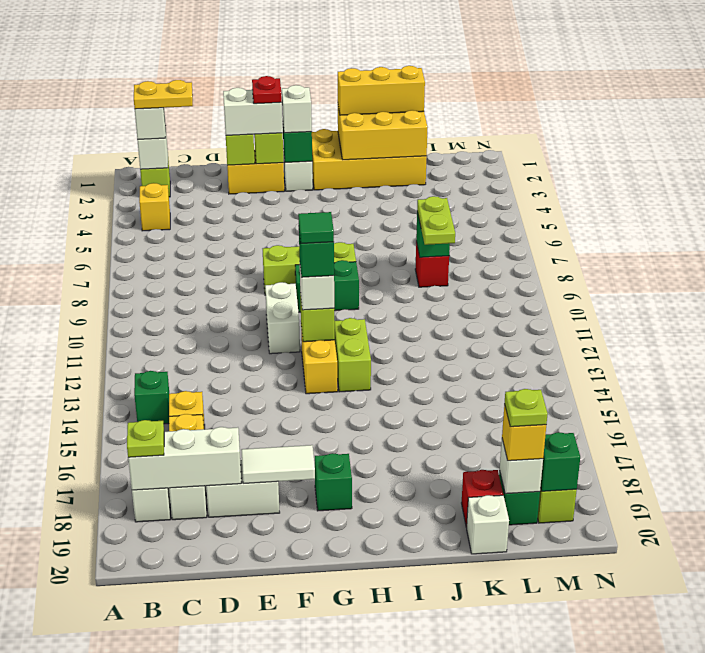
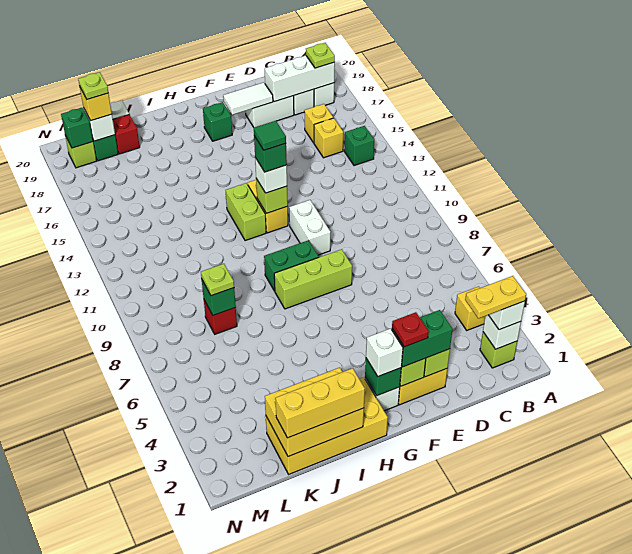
white 1x2 brick [223,88,283,135] -> green 1x2 brick [392,310,453,367]
lime 1x2 plate [417,196,455,245] -> lime 1x1 plate [201,264,234,296]

